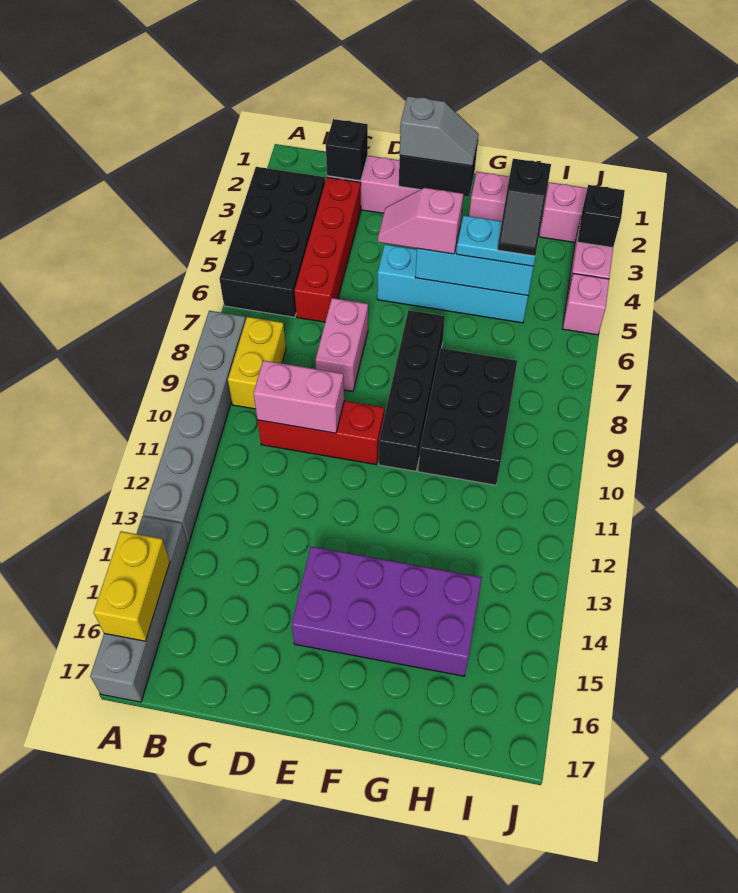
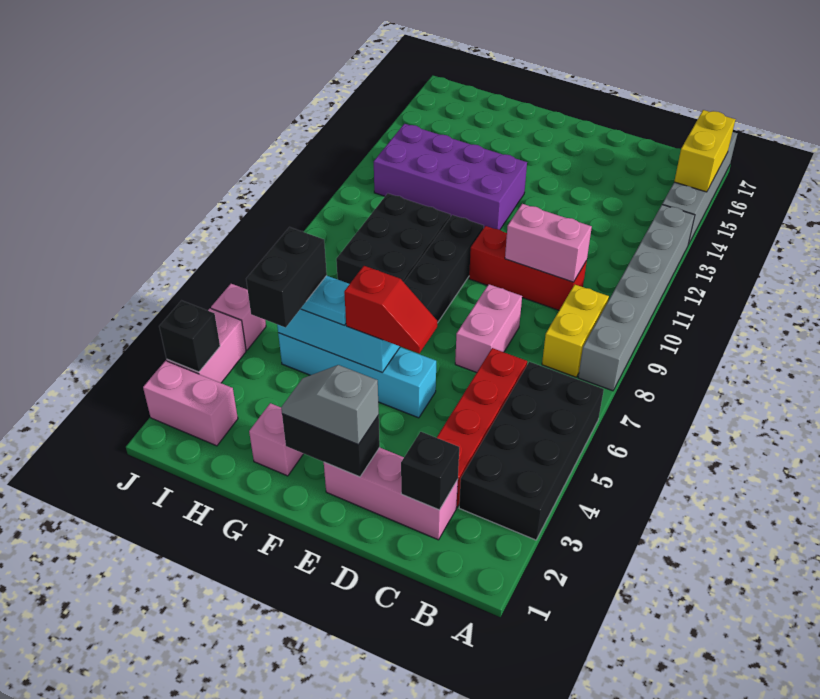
pink 1x2 slope [378,188,463,254] -> red 1x2 slope [344,266,437,353]
purple 2x4 brick [292,546,482,676] -> purple 2x4 brick moved to [374,124,527,230]
black 1x2 slope [497,159,551,256] -> black 1x2 brick [246,227,327,327]

